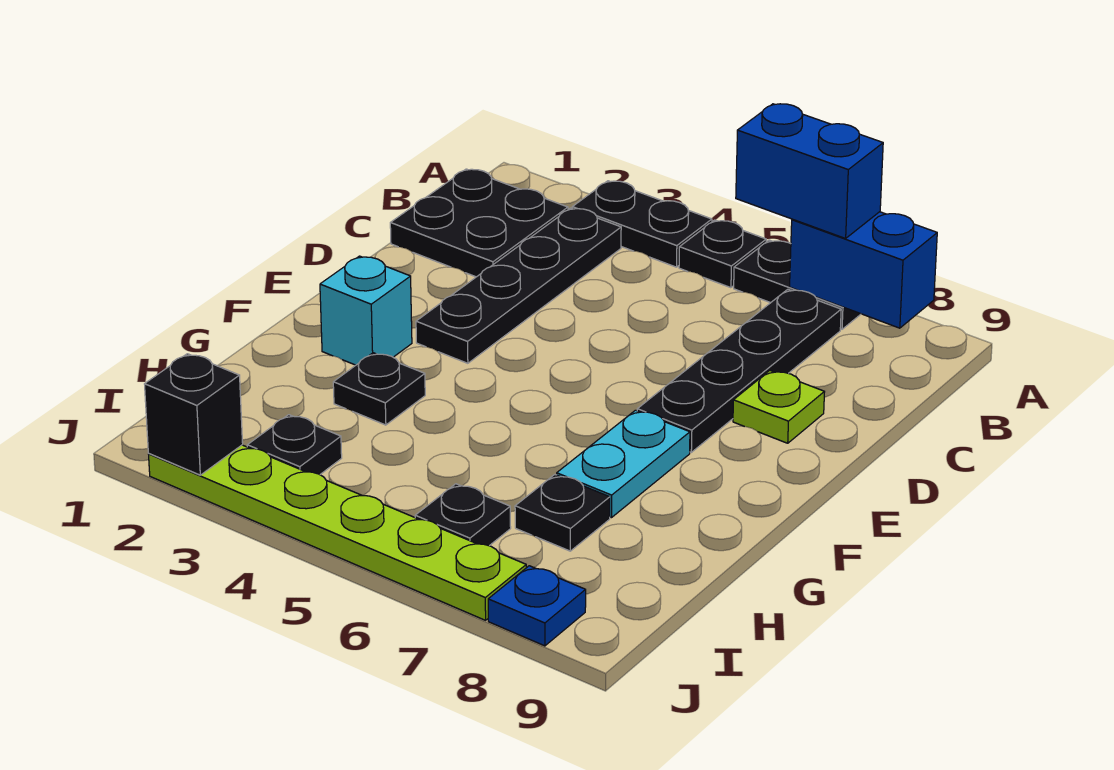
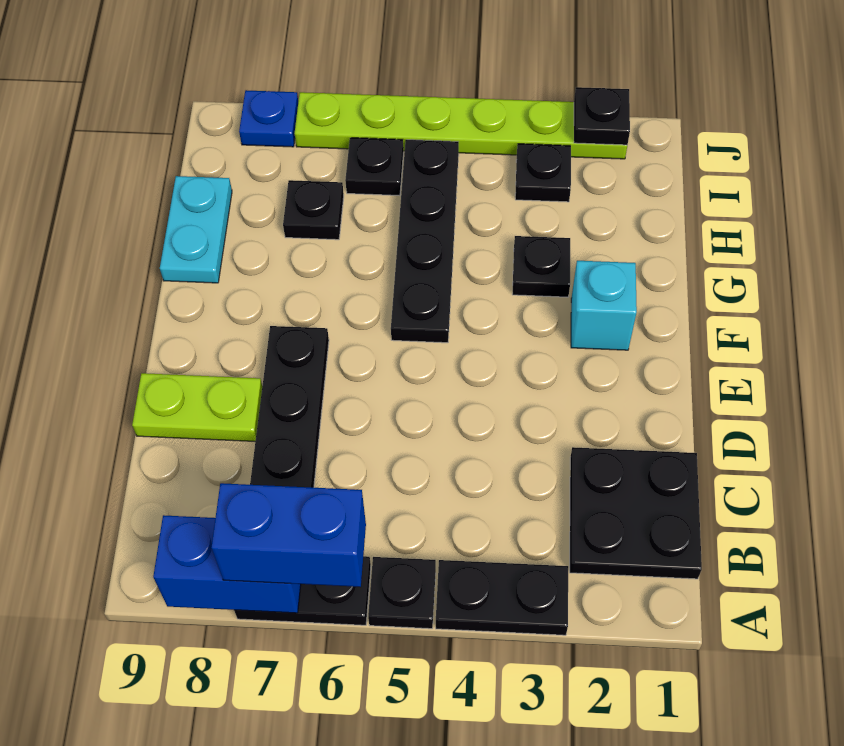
black 1x4 plate [416,208,621,363] -> black 1x4 plate moved to [391,140,459,343]
lime 1x1 plate [733,371,824,443] -> lime 1x2 plate [132,373,262,441]
cyan 1x2 plate [557,410,690,518] -> cyan 1x2 plate moved to [160,176,232,283]
black 1x1 brick [145,354,243,475] -> black 1x1 plate [574,87,630,145]

